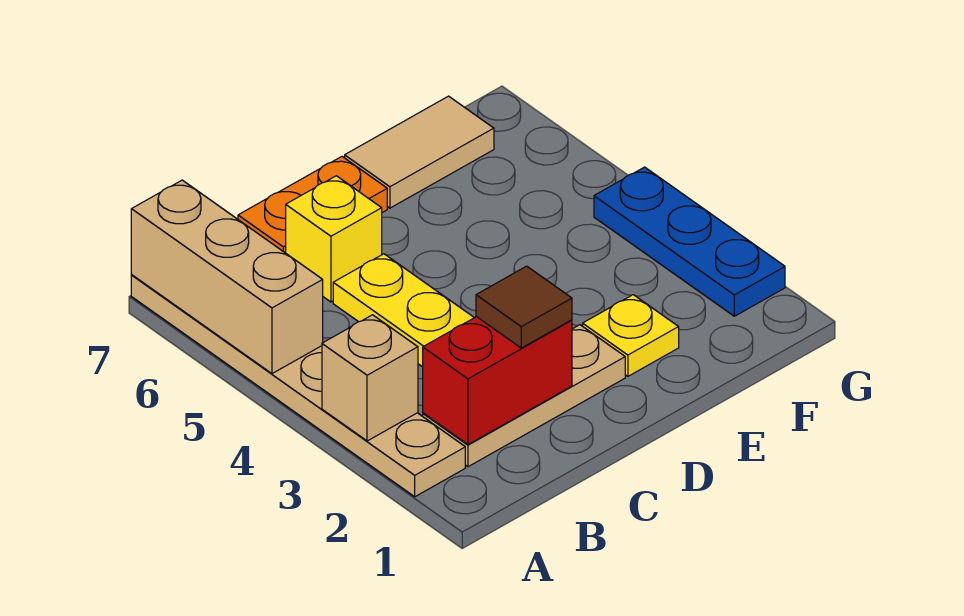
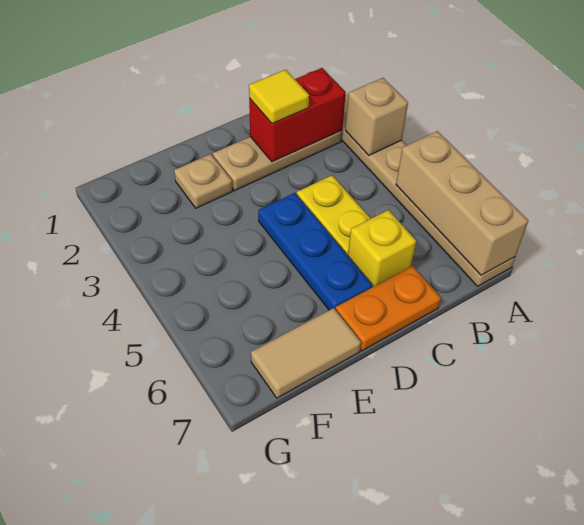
brown 1x1 tile [476,266,572,348] -> yellow 1x1 tile [249,70,309,124]
yellow 1x1 plate [583,295,679,376] -> tan 1x1 plate [174,154,233,208]
blue 1x3 plate [594,167,785,316] -> blue 1x3 plate moved to [258,193,373,310]

